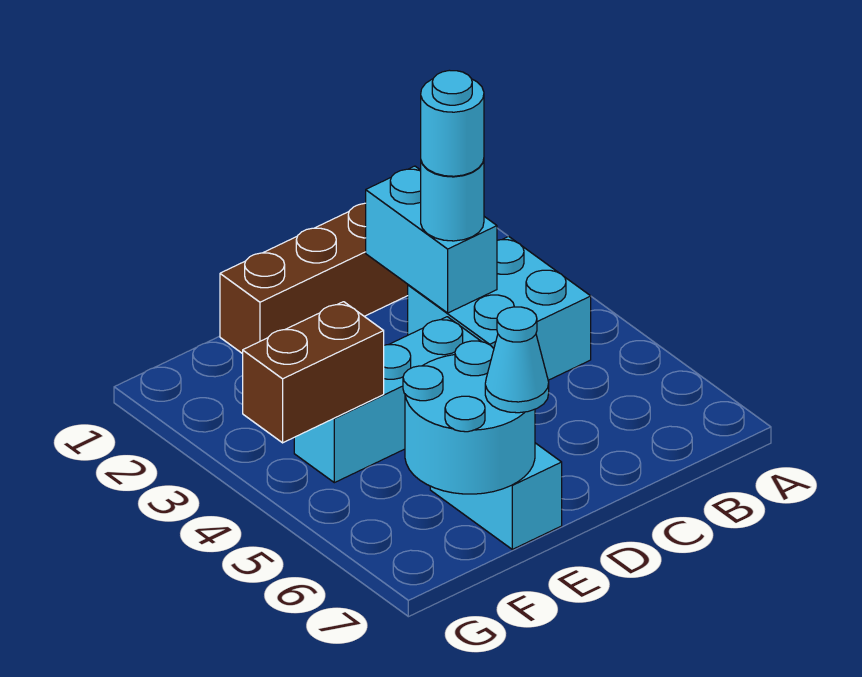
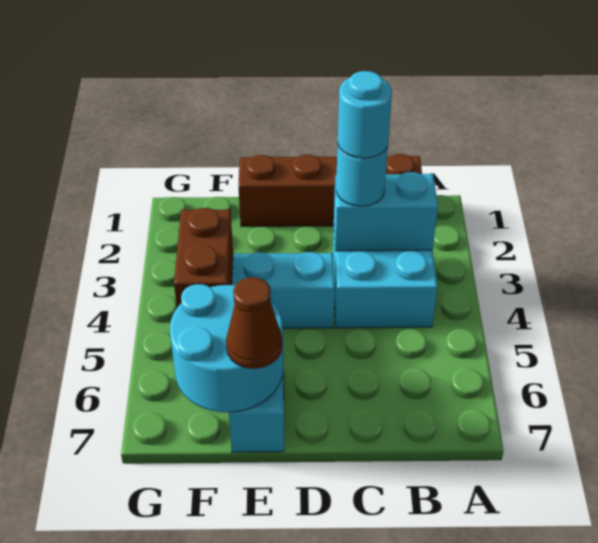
cyan 1x2 brick [366,166,497,313] -> cyan 1x2 brick turned to [334,172,438,251]
cyan 1x1 cone [485,307,549,413] -> brown 1x1 cone [226,277,282,369]
brown 1x2 brick [243,302,384,443] -> brown 1x2 brick turned to [174,208,233,307]

